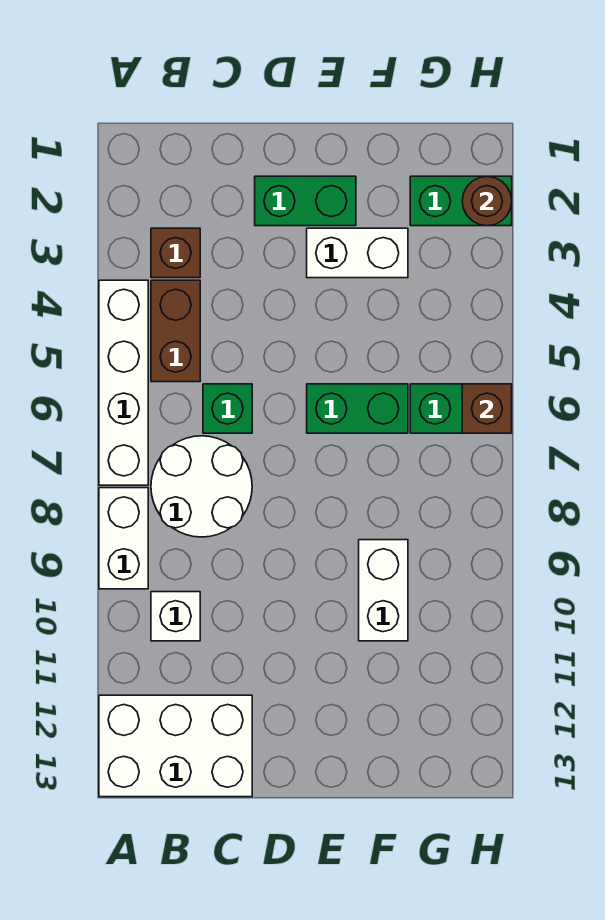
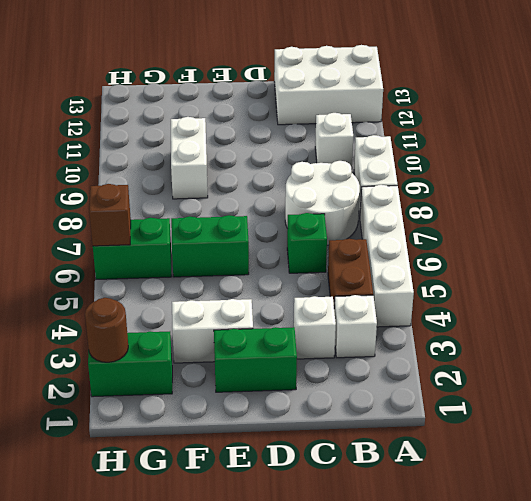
brown 1x1 brick [151,228,200,278] -> white 1x1 brick [334,295,377,358]
none -> white 1x1 brick [294,296,336,359]

